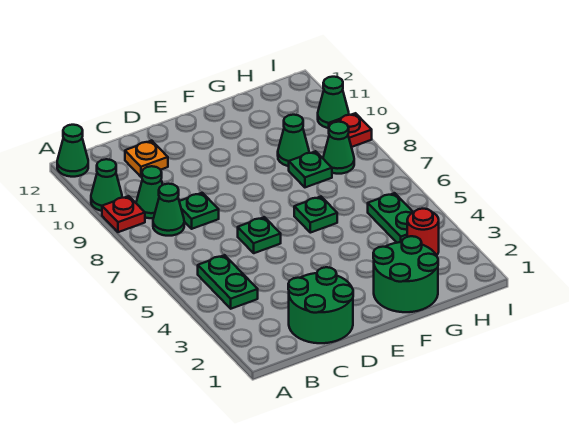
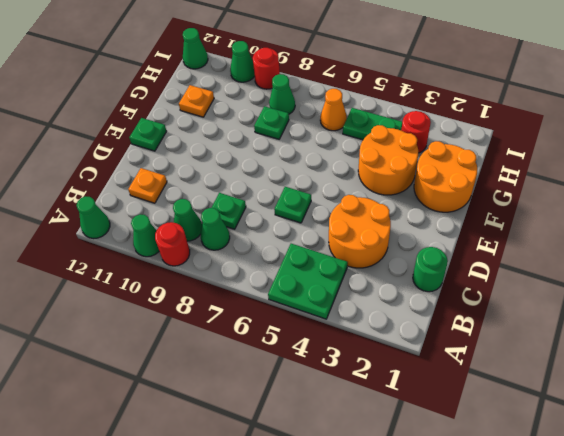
red 1x1 plate [102,196,145,232] -> red 1x1 round brick [155,222,190,266]
green 1x2 plate [198,255,258,309] -> green 2x2 plate [268,244,348,319]
green 2x2 round brick [288,267,353,343] -> green 1x1 round brick [413,247,448,292]
none -> orange 2x2 round brick [329,195,391,268]
green 2x2 round brick [373,236,438,312] -> orange 2x2 round brick [414,141,477,212]
none -> orange 2x2 round brick [358,125,418,195]
green 1x1 plate [294,197,337,233] -> green 1x1 plate moved to [129,118,167,151]
green 1x1 cone [278,115,309,166] -> green 1x1 cone moved to [183,28,208,69]
none -> orange 1x1 plate [179,85,214,117]
none -> orange 1x1 cone [320,89,347,131]
red 1x1 plate [329,113,372,147] -> red 1x1 round brick [253,48,280,89]

